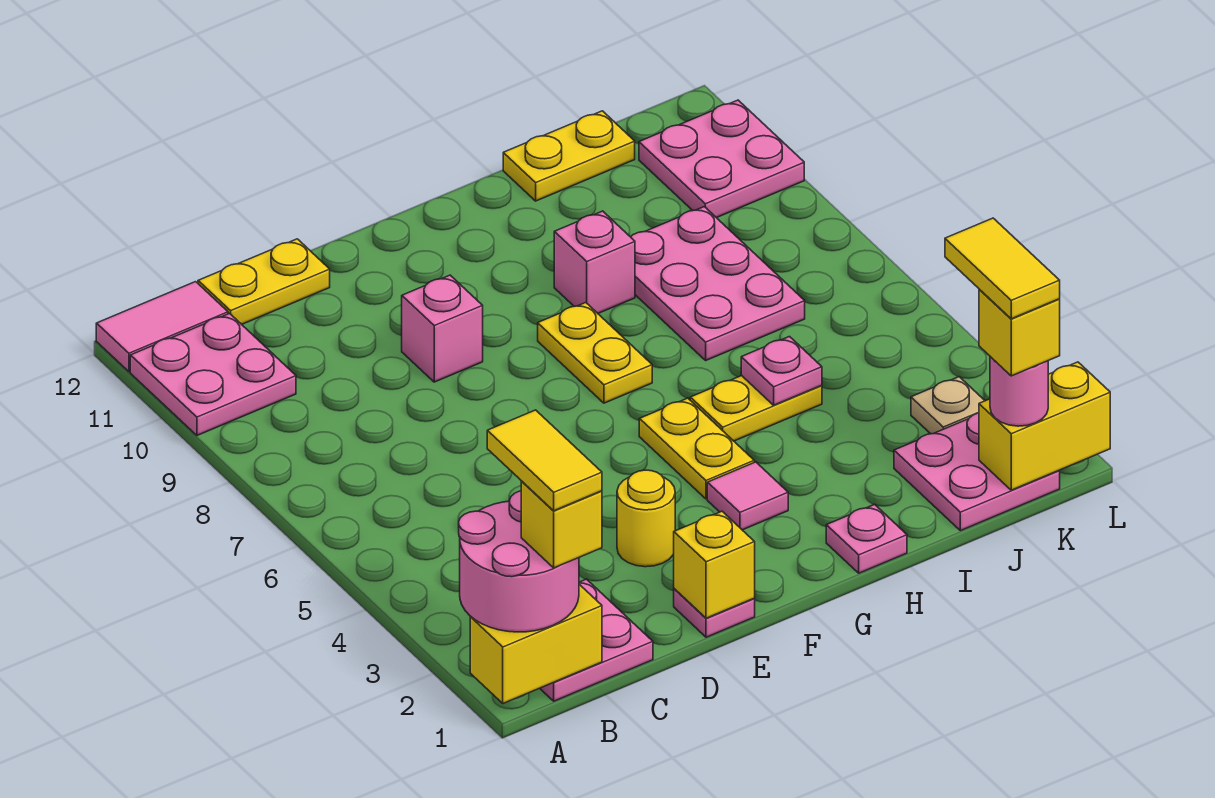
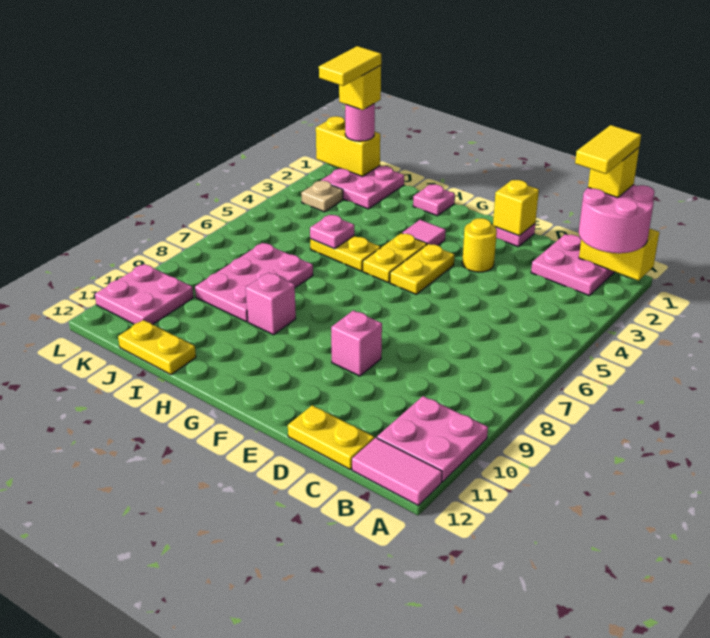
yellow 1x2 plate [538,303,652,403] -> yellow 1x2 plate moved to [390,244,455,294]

